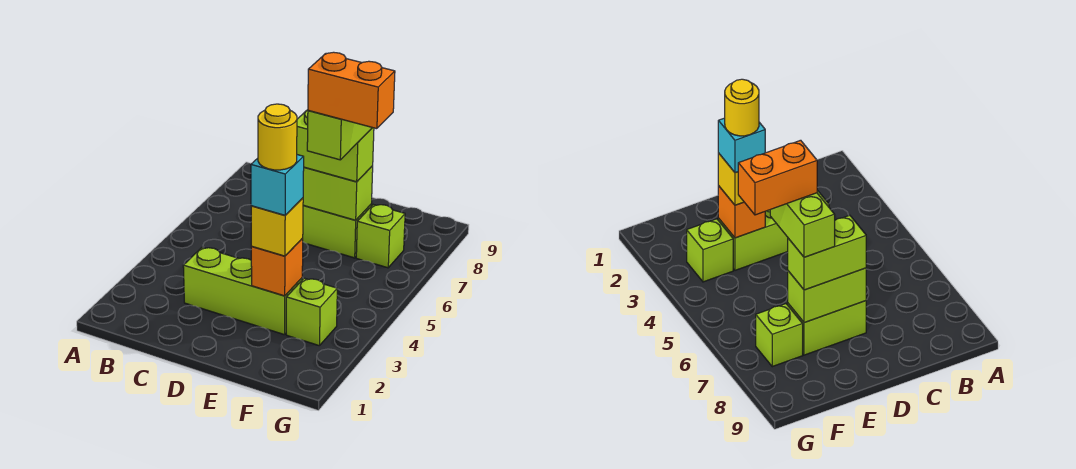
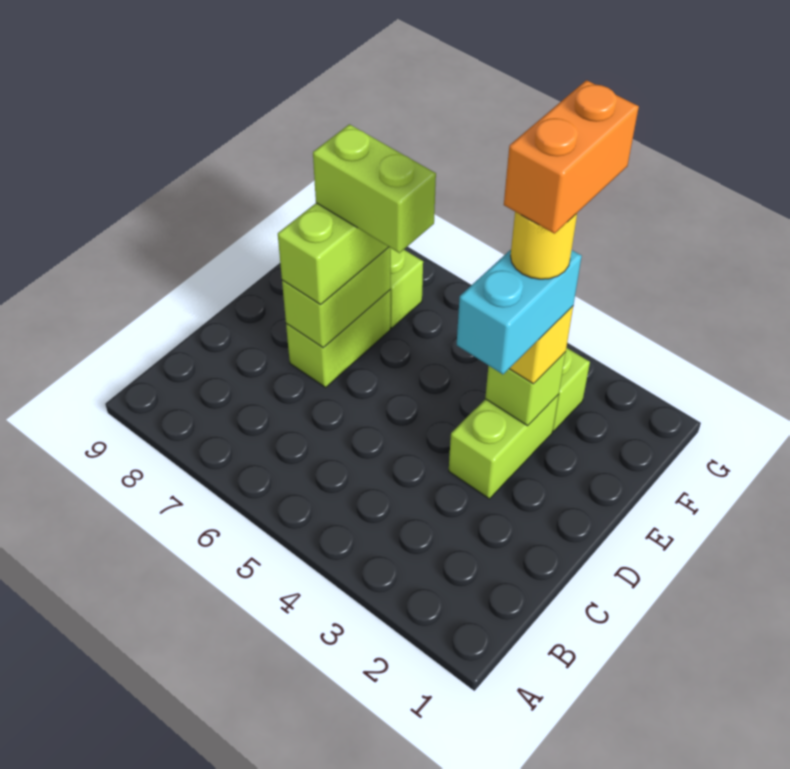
lime 1x3 brick [183,247,302,335] -> lime 1x2 brick [449,395,559,499]
orange 1x1 brick [251,238,303,296] -> lime 1x1 brick [485,352,566,426]
cyan 1x1 brick [251,155,304,215] -> cyan 1x2 brick [457,250,582,374]
orange 1x2 brick [308,52,395,129] -> orange 1x2 brick moved to [504,80,639,234]

